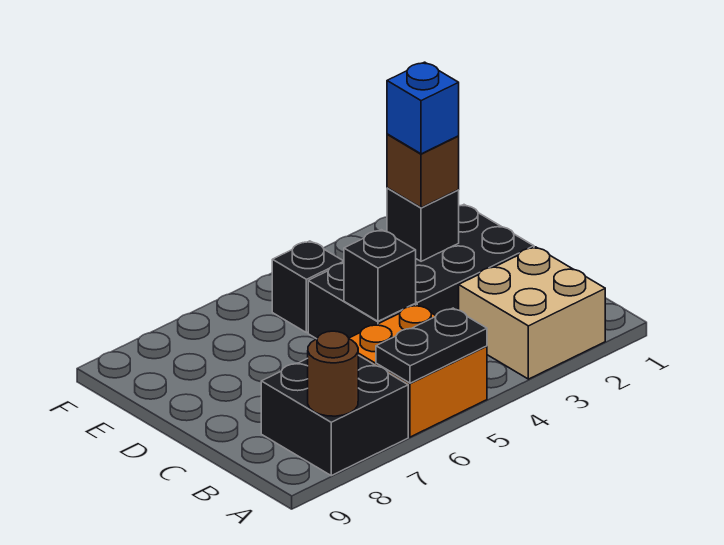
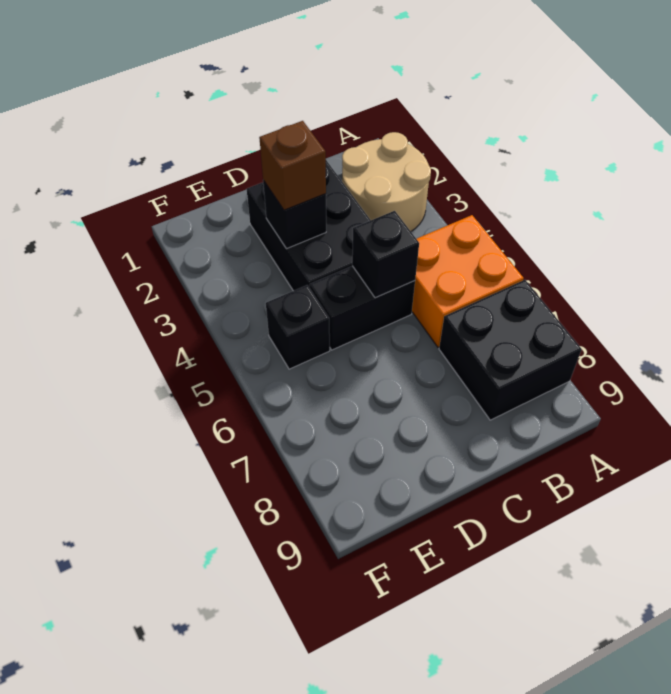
tan 2x2 brick [459,247,605,379] -> tan 2x2 round brick [342,132,431,231]
black 1x2 plate [376,308,487,383] -> none
brown 1x1 round brick [308,331,358,416] -> none
blue 1x1 brick [387,62,459,154] -> none

